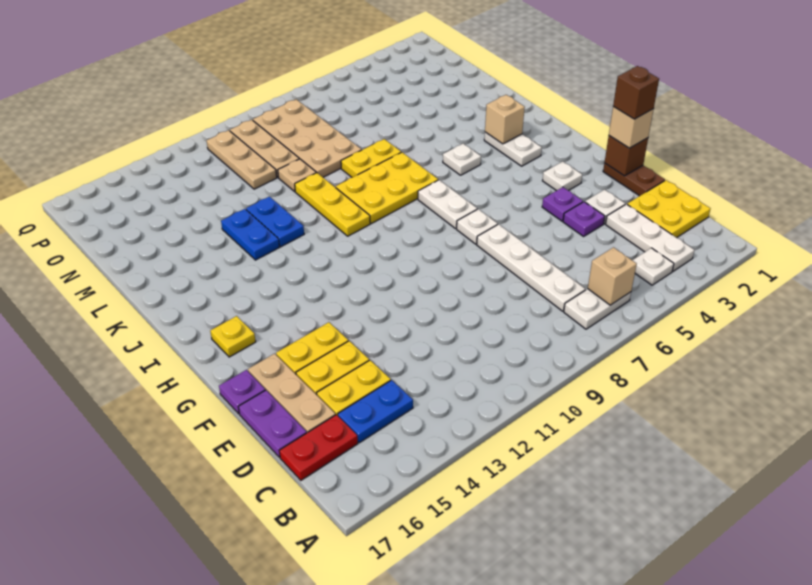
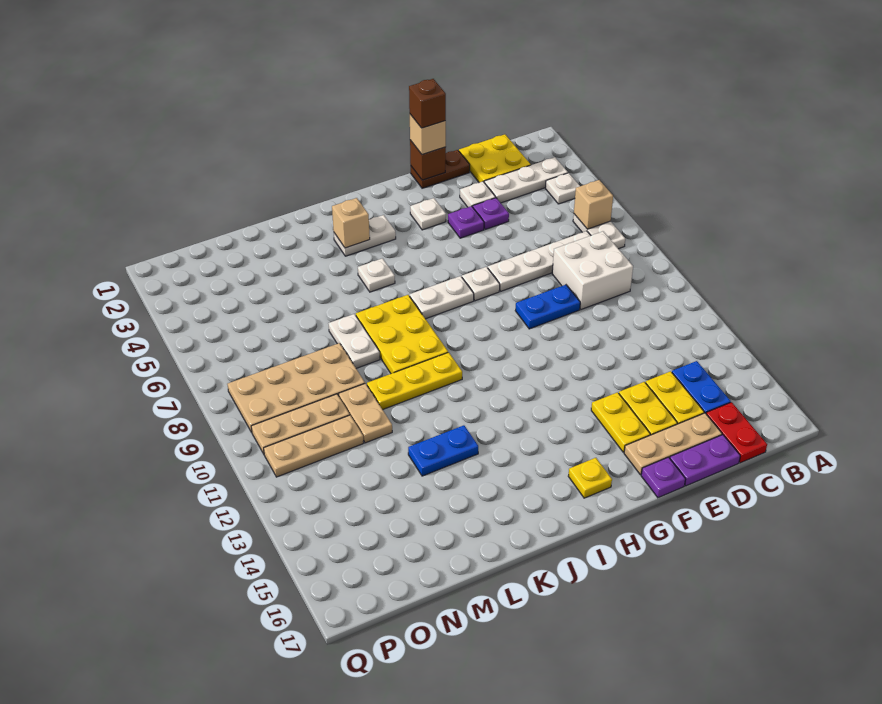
none -> white 2x2 brick [552,231,633,310]
blue 1x2 plate [246,197,304,247] -> blue 1x2 plate moved to [515,285,580,329]
yellow 1x2 plate [341,139,401,177] -> white 1x2 plate [329,314,380,368]
tan 1x1 plate [278,159,316,191] -> tan 1x2 plate [339,383,392,443]

